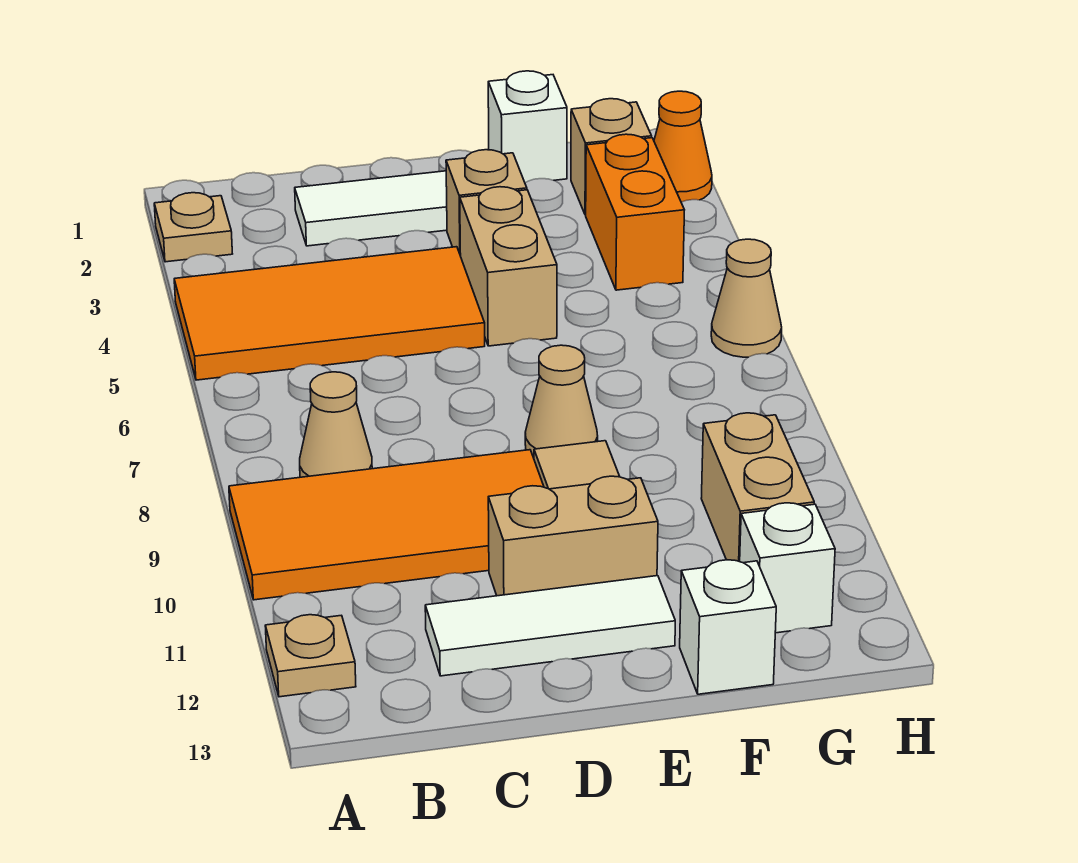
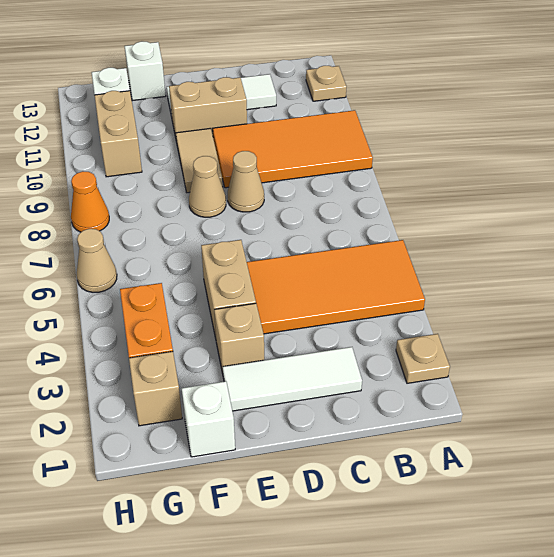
tan 1x1 cone [300,372,372,477] -> tan 1x1 cone moved to [228,151,264,212]
orange 1x1 cone [654,91,712,202] -> orange 1x1 cone moved to [71,171,109,232]

